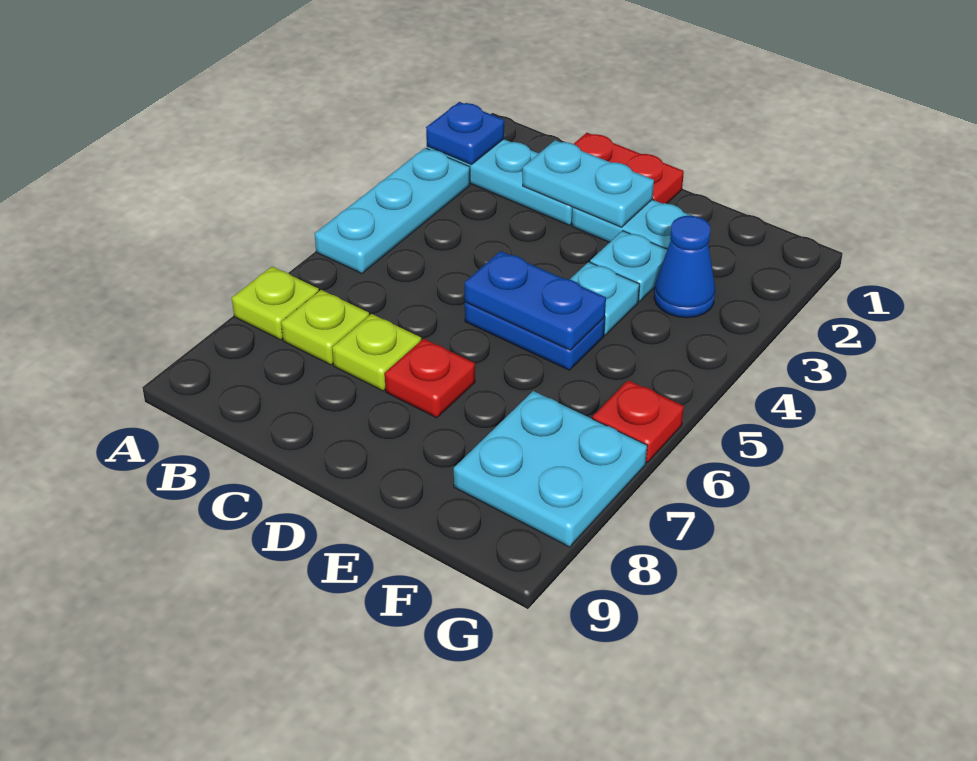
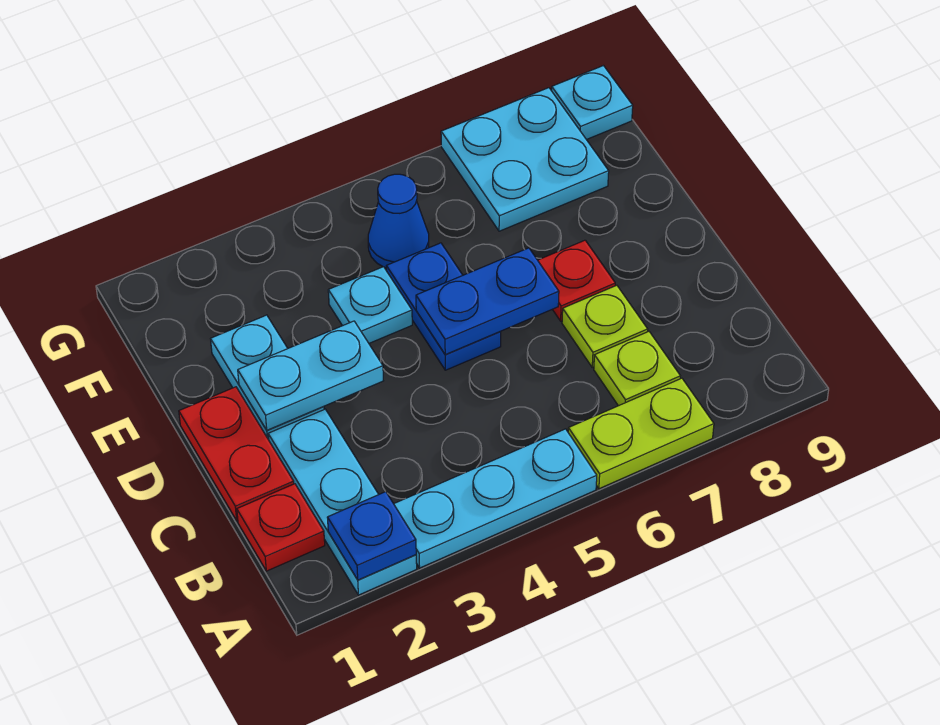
lime 1x1 plate [232,267,319,340] -> lime 1x2 plate [568,378,714,489]
cyan 1x2 plate [523,140,654,227] -> cyan 1x2 plate turned to [238,321,383,430]
blue 1x2 plate [465,251,606,350] -> blue 1x2 plate turned to [416,248,559,355]
cyan 1x1 plate [590,231,667,301] -> cyan 1x1 plate moved to [552,66,633,140]
blue 1x1 cone [654,216,715,318] -> blue 1x1 cone moved to [368,174,429,268]
red 1x1 plate [592,380,684,462] -> red 1x1 plate moved to [237,484,325,571]

